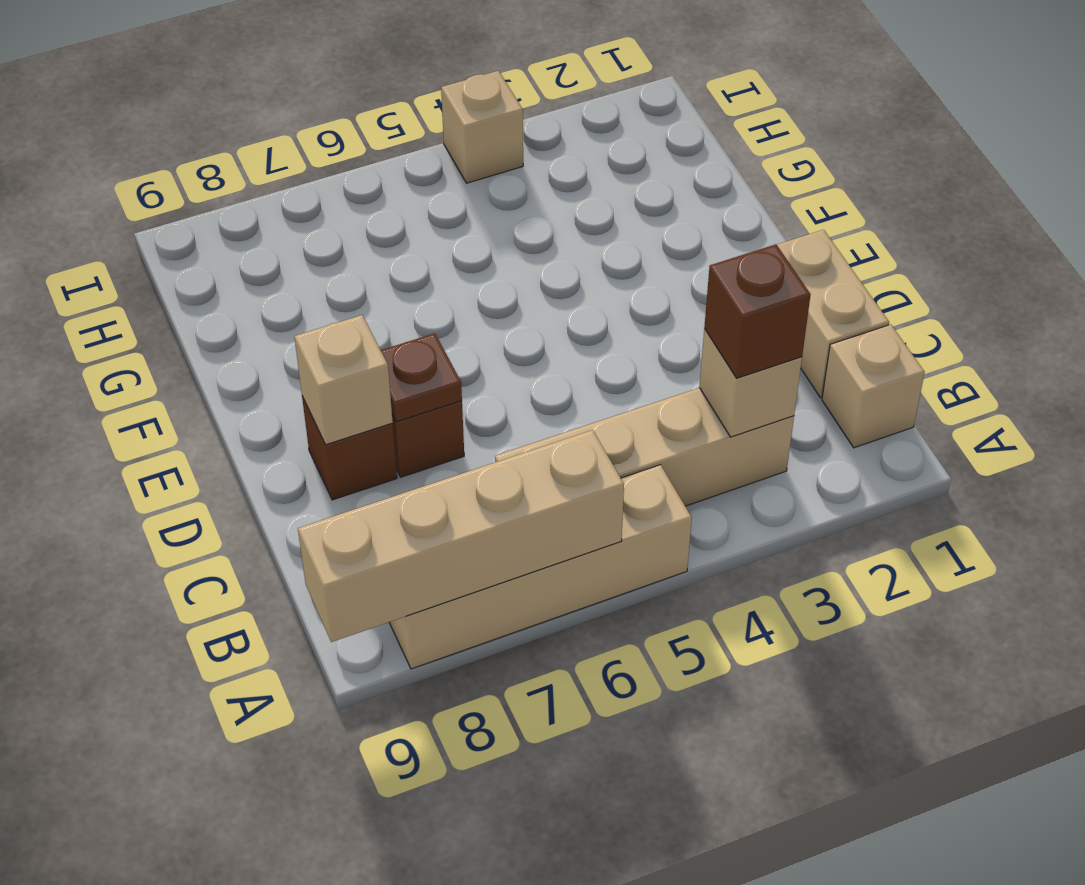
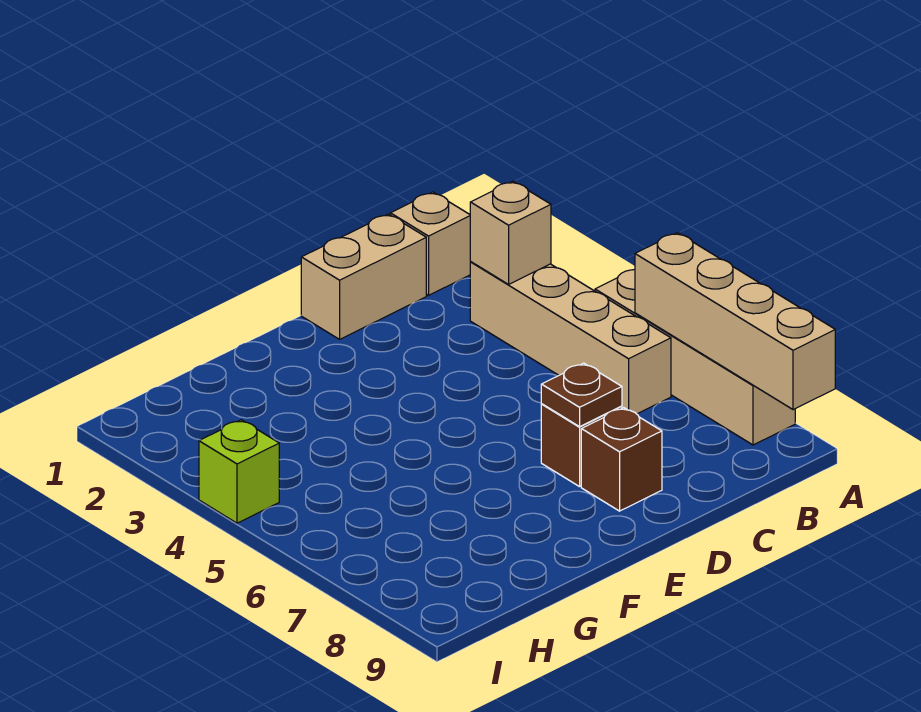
brown 1x1 brick [704,244,811,378] -> none
tan 1x1 brick [294,315,393,445] -> none
tan 1x1 brick [441,71,523,183] -> lime 1x1 brick [199,420,279,523]

